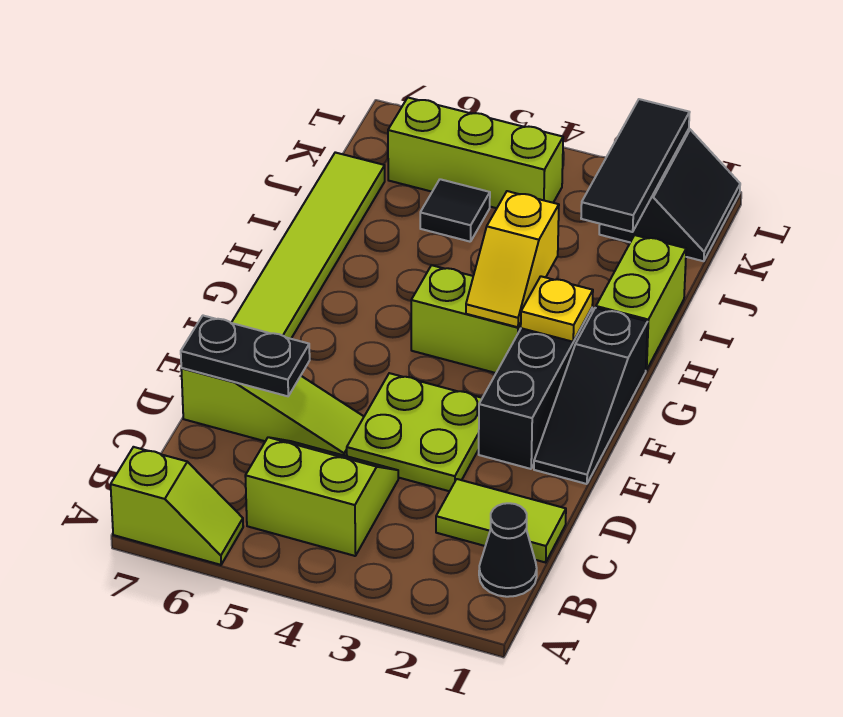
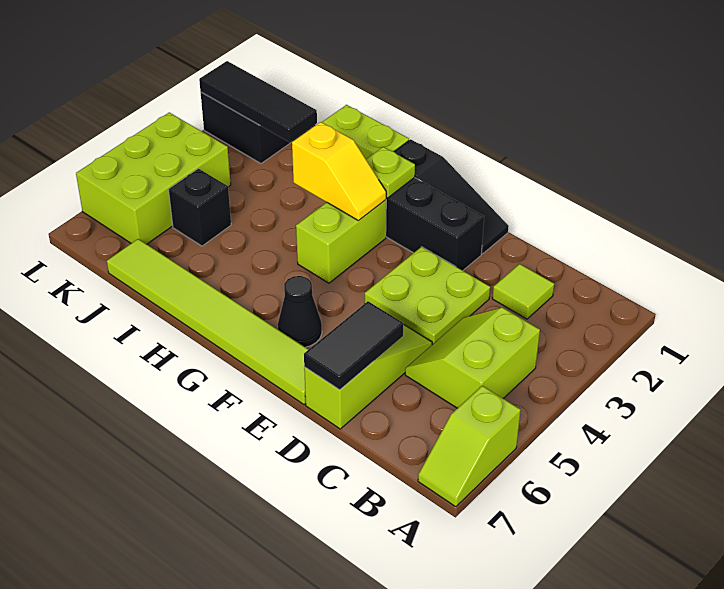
lime 1x2 slope [111,447,243,565] -> lime 1x2 slope turned to [418,386,521,507]
black 1x1 cone [479,503,537,597] -> black 1x1 cone moved to [278,276,322,347]
lime 1x2 tile [436,479,566,562] -> lime 1x1 tile [492,264,554,319]
black 1x2 plate [181,316,310,396] -> black 1x2 tile [304,301,403,390]
yellow 1x1 plate [521,276,593,342] -> lime 1x1 plate [366,147,415,198]
black 1x1 tile [420,179,490,242] -> black 1x1 brick [168,169,231,246]
lime 1x3 brick [388,98,563,208] -> lime 2x3 brick [76,112,231,244]

